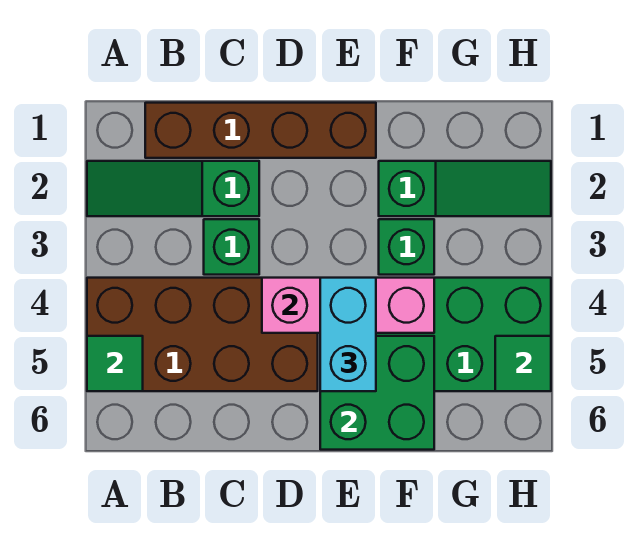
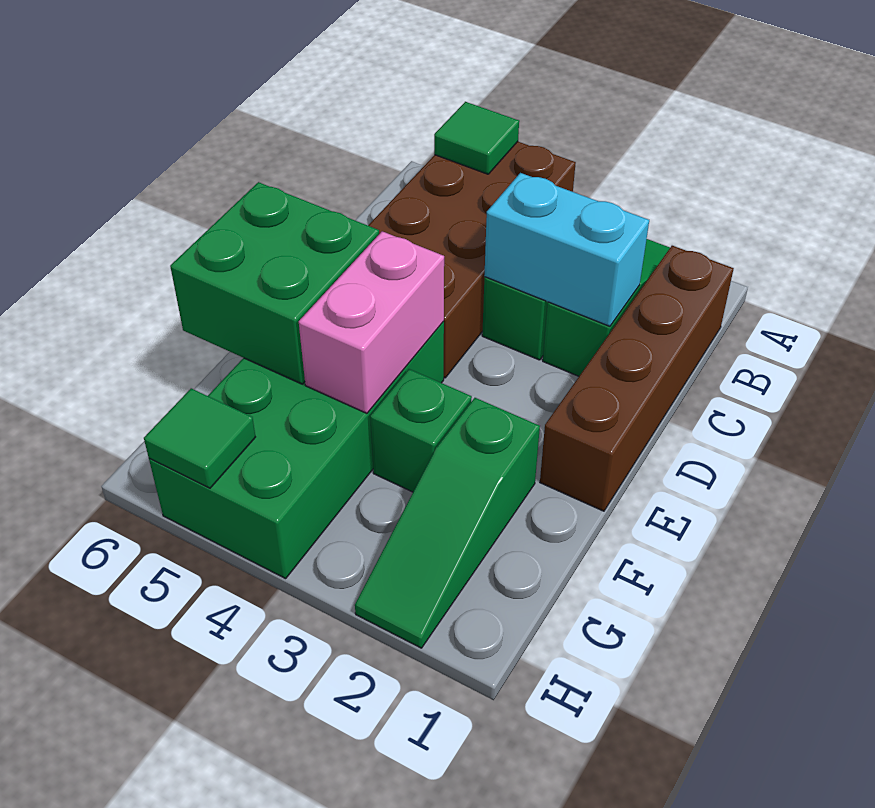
pink 1x3 brick [262,278,434,333] -> pink 1x2 brick [299,231,444,413]
cyan 1x2 brick [320,278,376,391] -> cyan 1x2 brick moved to [484,173,649,326]

